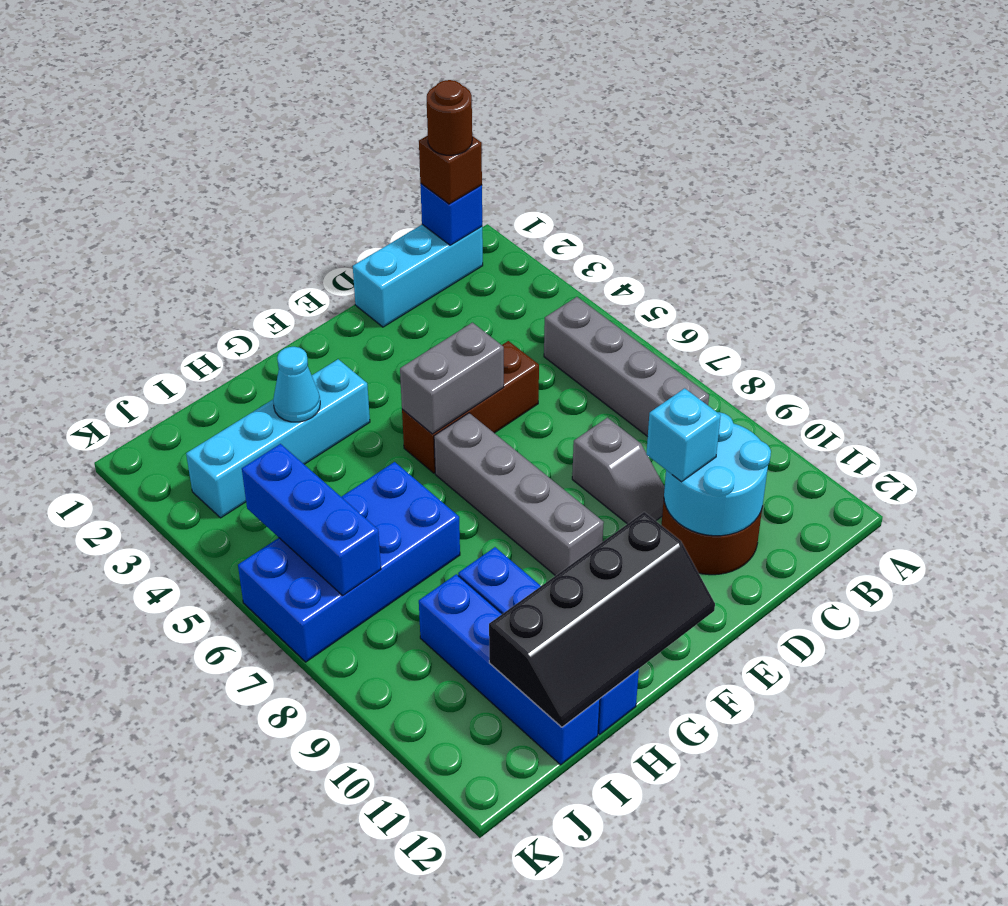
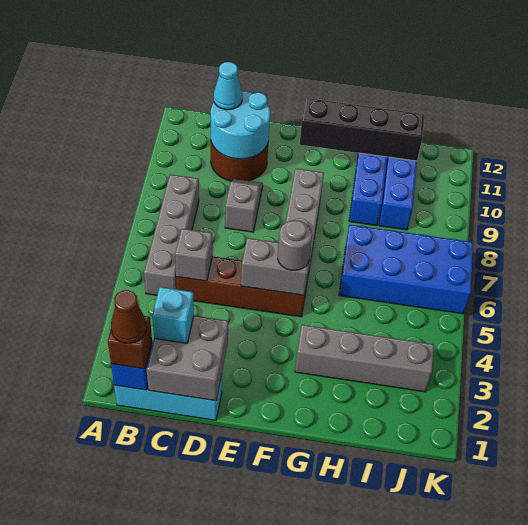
brown 1x1 round brick [427,80,472,155] -> brown 1x1 cone [111,290,147,344]
none -> grey 2x2 brick [147,316,228,401]
none -> grey 1x1 brick [175,229,212,281]
brown 1x3 brick [402,341,539,473] -> brown 1x4 brick [176,256,308,317]
cyan 1x1 brick [646,388,721,482] -> cyan 1x1 brick moved to [152,287,194,343]
none -> grey 1x1 round brick [278,220,312,270]
cyan 1x4 brick [186,359,370,518] -> grey 1x4 brick [295,325,434,392]
cyan 1x1 cone [273,347,320,422] -> cyan 1x1 cone moved to [214,62,242,110]
blue 1x3 brick [242,444,381,595] -> none

